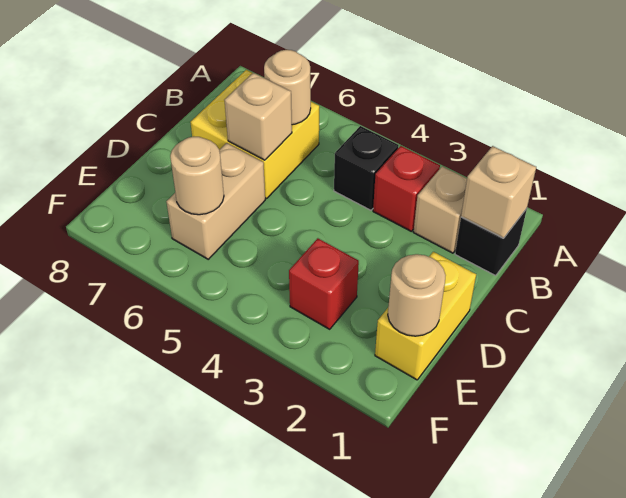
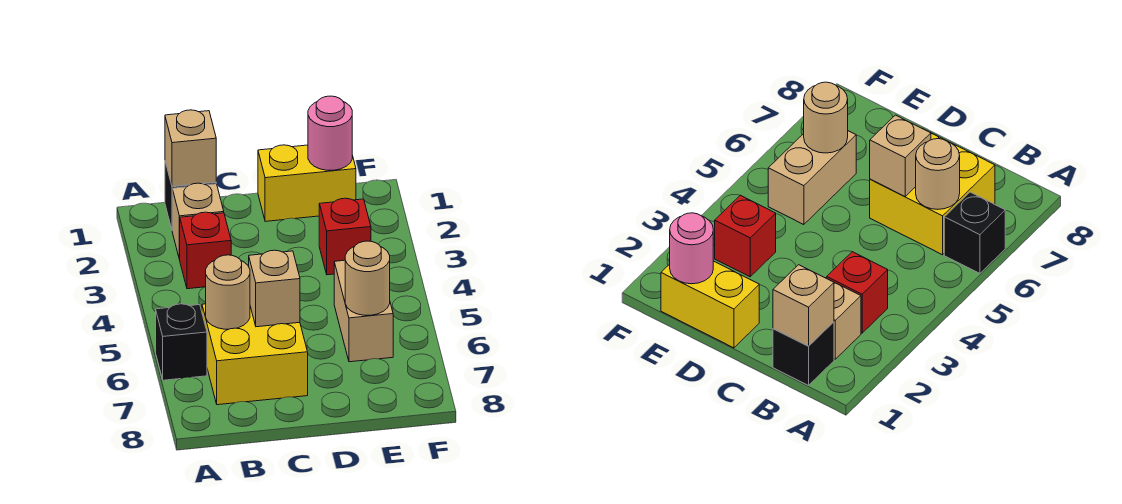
black 1x1 brick [334,126,399,210] -> black 1x1 brick moved to [156,304,207,380]
tan 1x2 brick [166,143,265,259] -> tan 1x2 brick turned to [334,260,393,362]
tan 1x1 round brick [388,254,446,336] -> pink 1x1 round brick [308,96,352,170]

